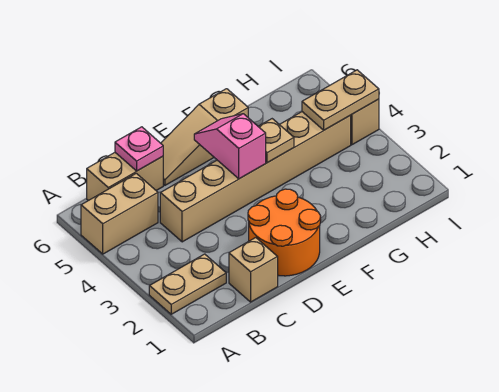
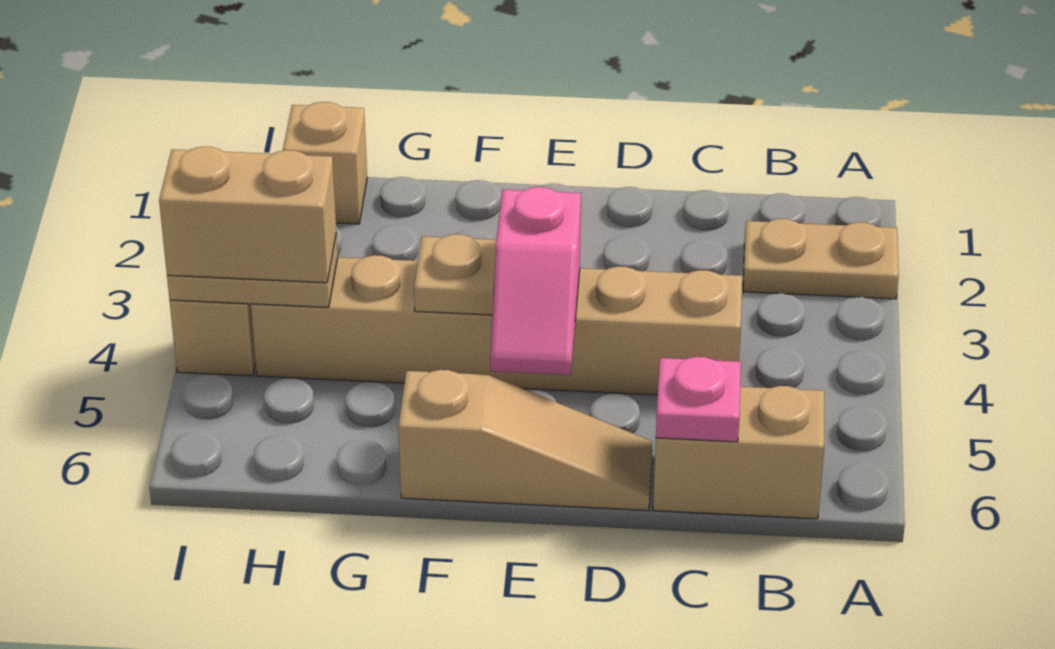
tan 1x2 brick [81,173,158,254] -> tan 1x2 brick moved to [159,147,336,283]
tan 1x1 brick [229,238,278,302] -> tan 1x1 brick moved to [283,102,367,224]
orange 2x2 round brick [248,189,321,276] -> none

